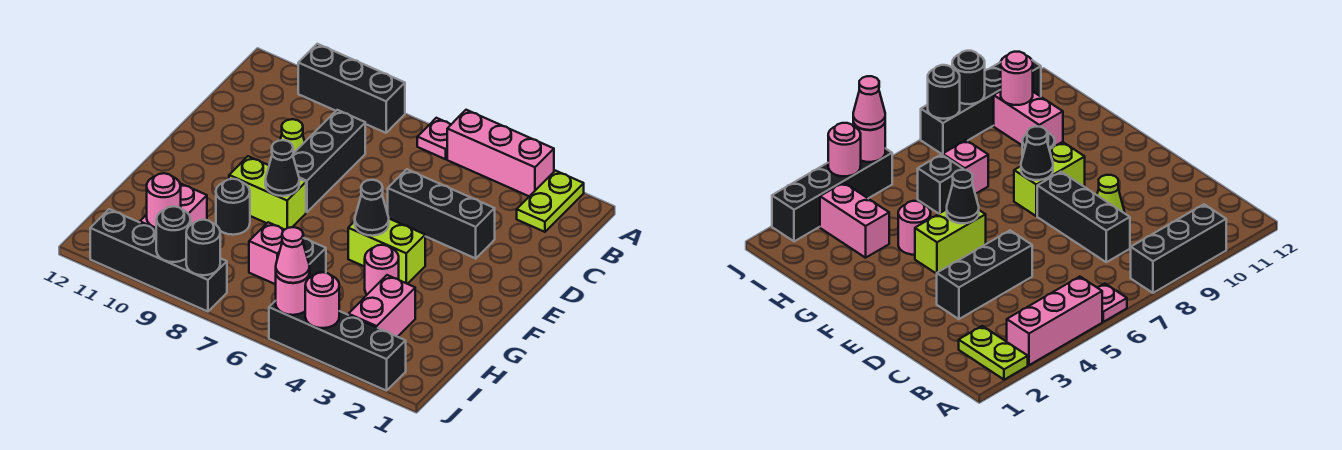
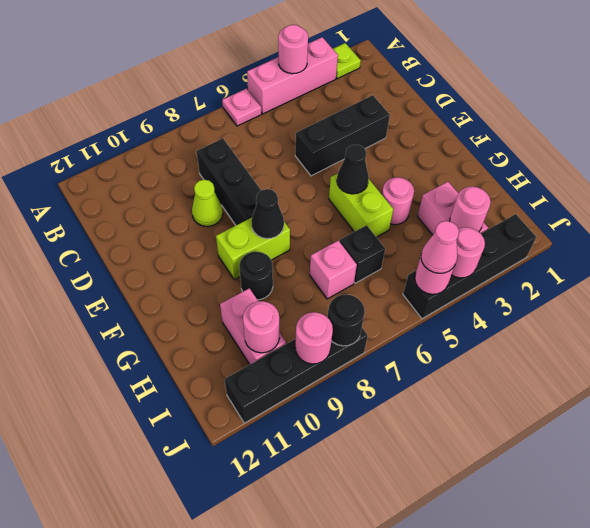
lime 1x2 plate [517,171,584,232] -> lime 1x1 plate [333,43,361,79]
none -> pink 1x1 round brick [278,25,308,74]
black 1x3 brick [298,44,405,133] -> none
lime 1x2 brick [348,219,425,284] -> lime 1x2 brick turned to [329,174,393,237]
none -> pink 1x1 round brick [450,186,491,232]
black 1x1 round brick [156,206,191,262] -> pink 1x1 round brick [295,312,333,364]

